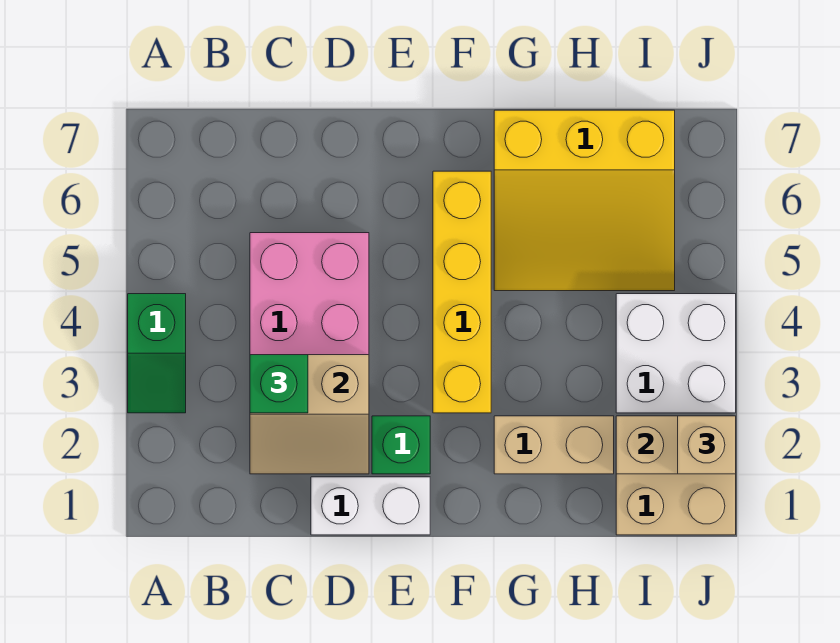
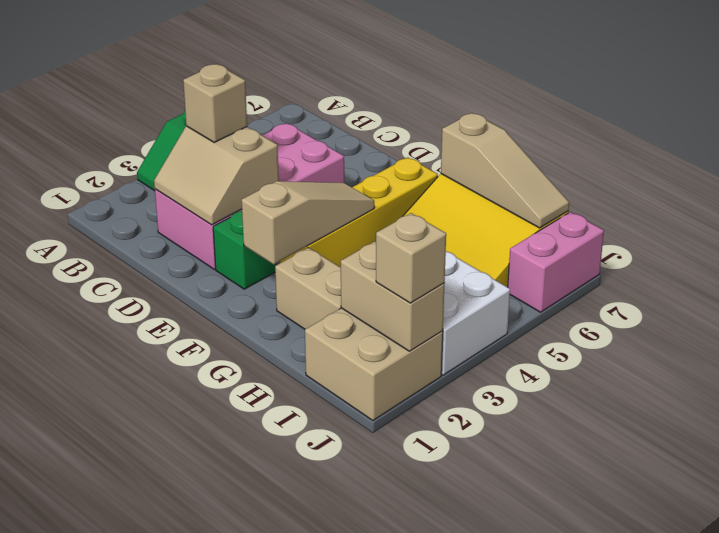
green 1x1 brick [250,355,308,413] -> tan 1x1 brick [183,64,247,142]
white 1x2 brick [311,477,430,535] -> none
none -> tan 1x3 slope [242,181,374,264]
none -> tan 1x3 slope [441,113,569,228]
none -> pink 1x2 brick [508,212,604,312]

